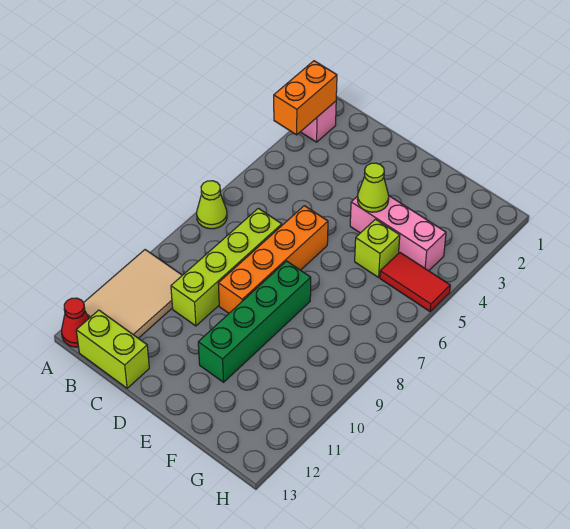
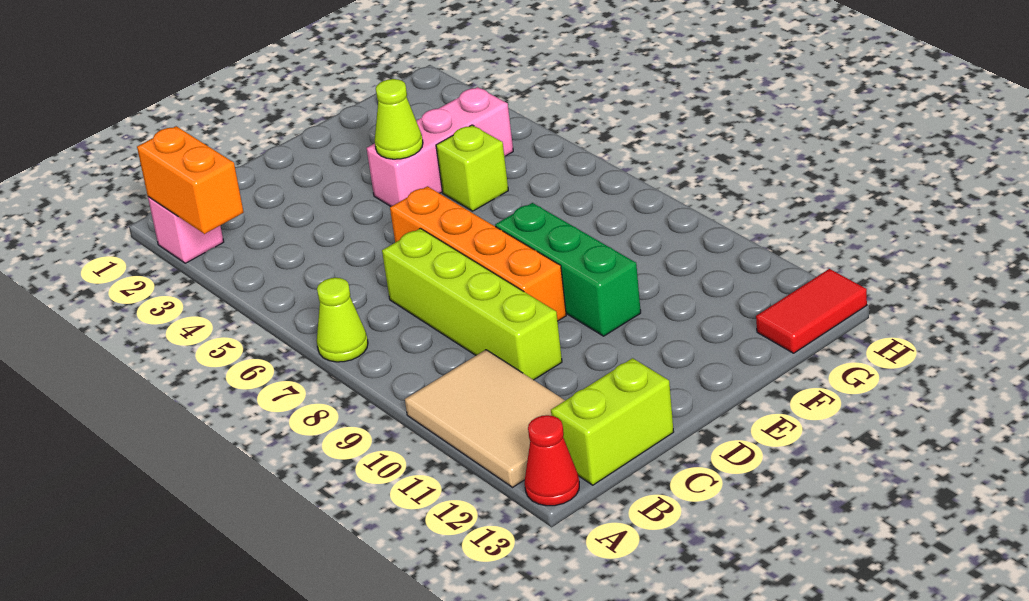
green 1x4 brick [198,261,311,382] -> green 1x3 brick [495,203,641,336]
red 1x2 tile [380,253,450,311] -> red 1x2 tile moved to [756,269,867,353]

